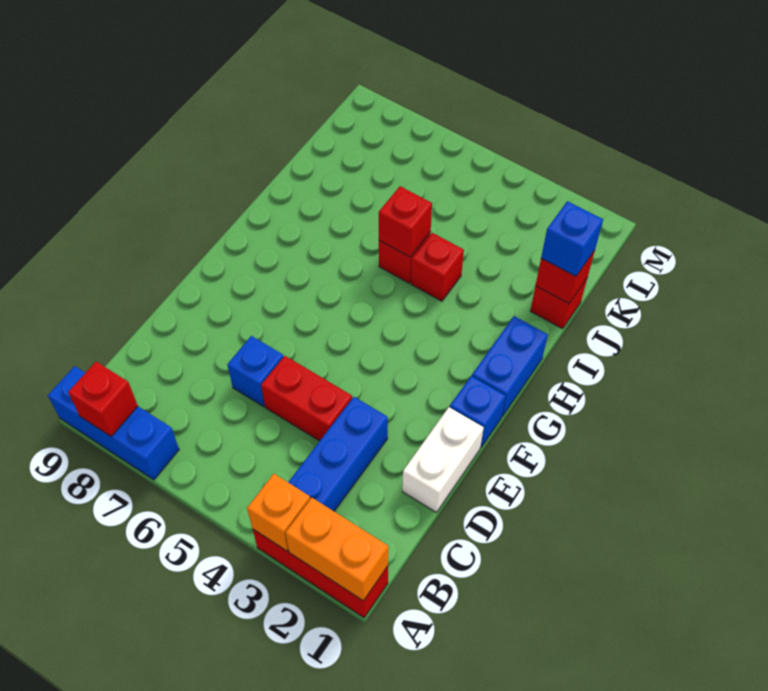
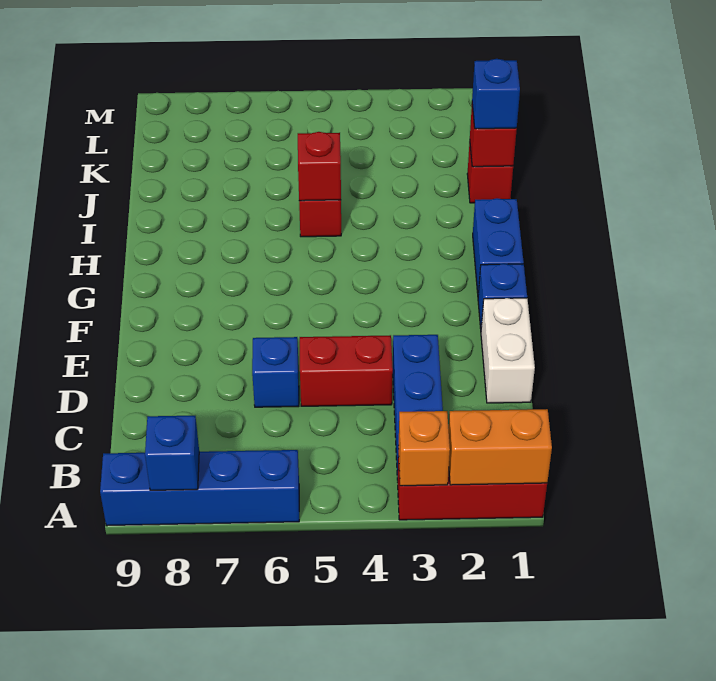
blue 1x3 brick [48,366,179,480] -> blue 1x4 brick [100,450,299,526]
red 1x1 brick [68,362,138,436] -> blue 1x1 brick [145,416,199,490]
red 1x1 brick [411,233,464,301] -> none

